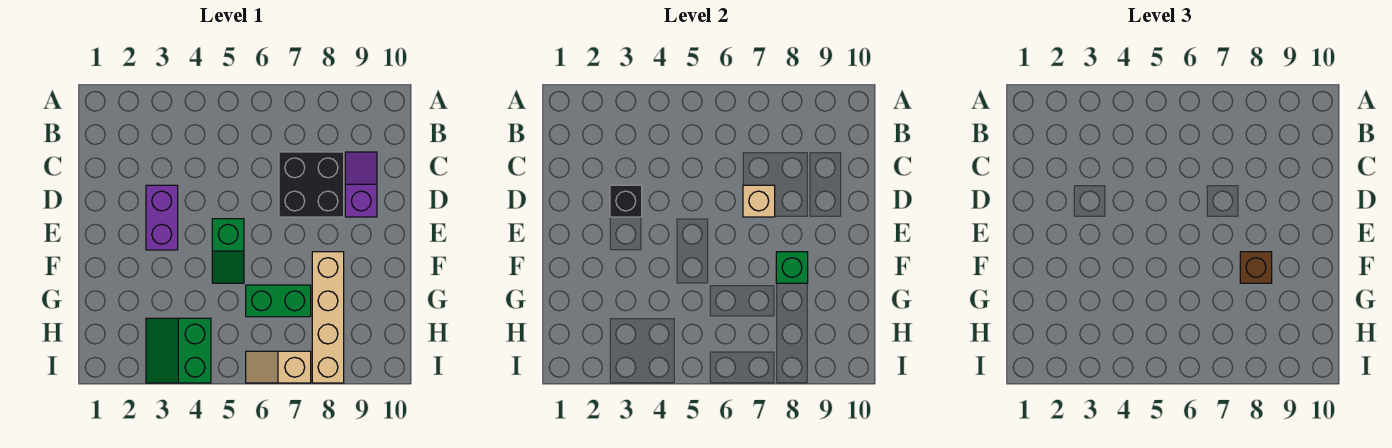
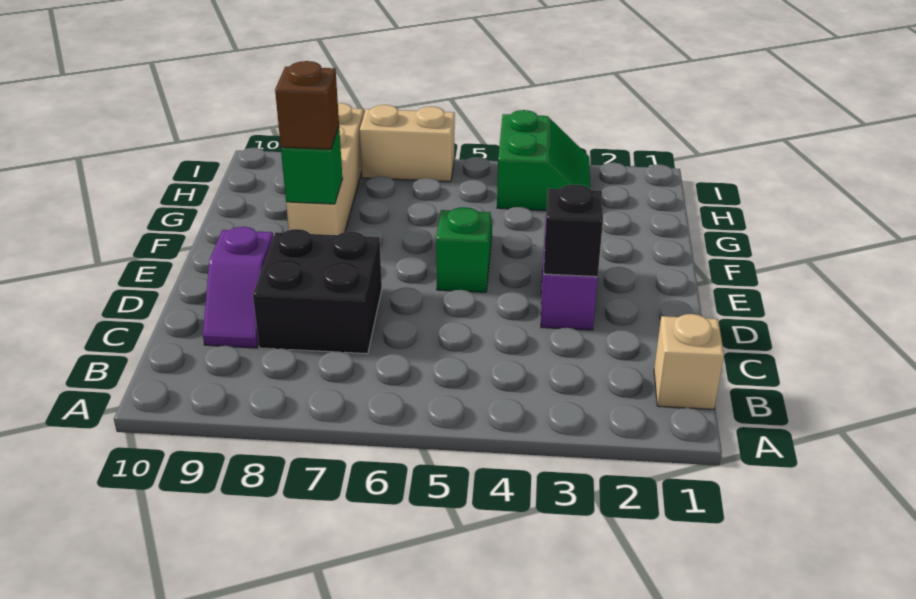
tan 1x1 brick [743,185,775,217] -> tan 1x1 brick moved to [654,314,724,409]
green 1x2 brick [246,285,311,317] -> none
tan 1x2 slope [246,351,311,383] -> tan 1x2 brick [360,105,455,182]

